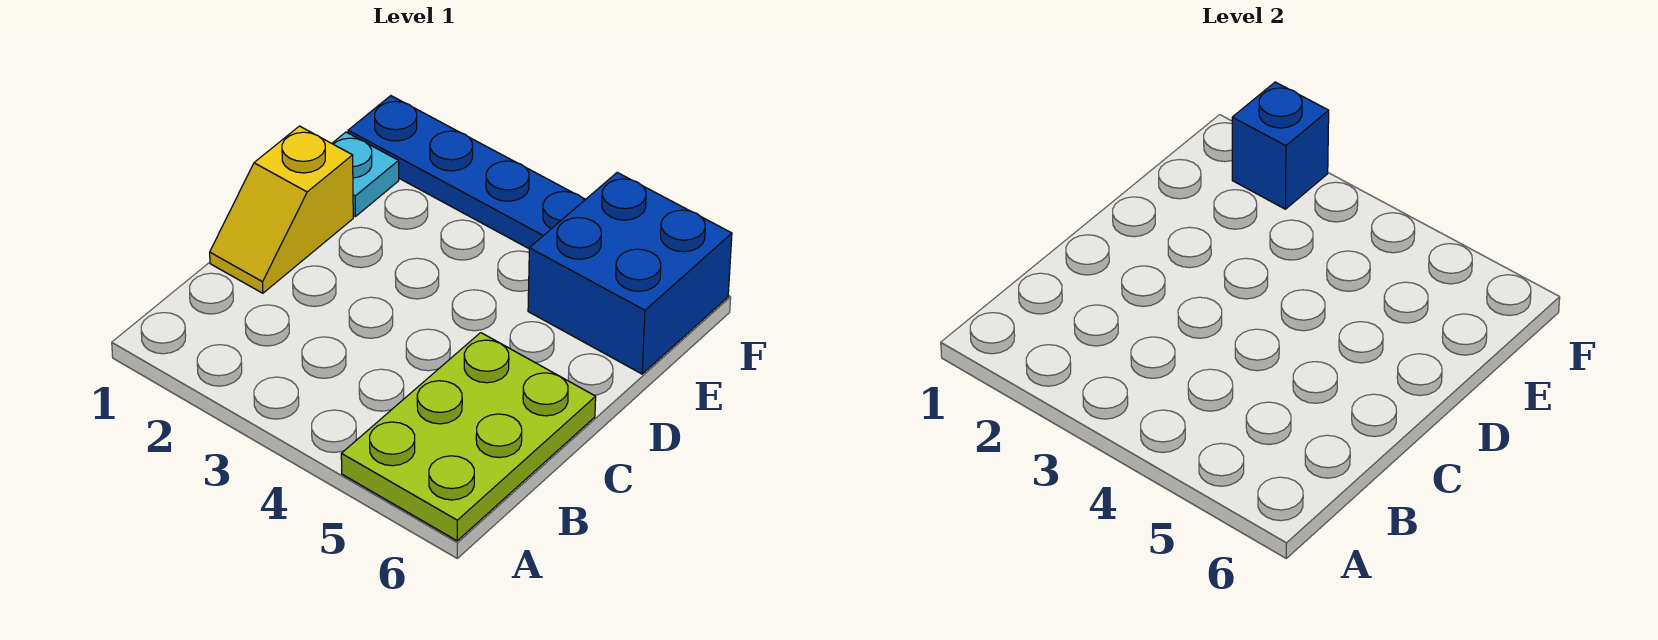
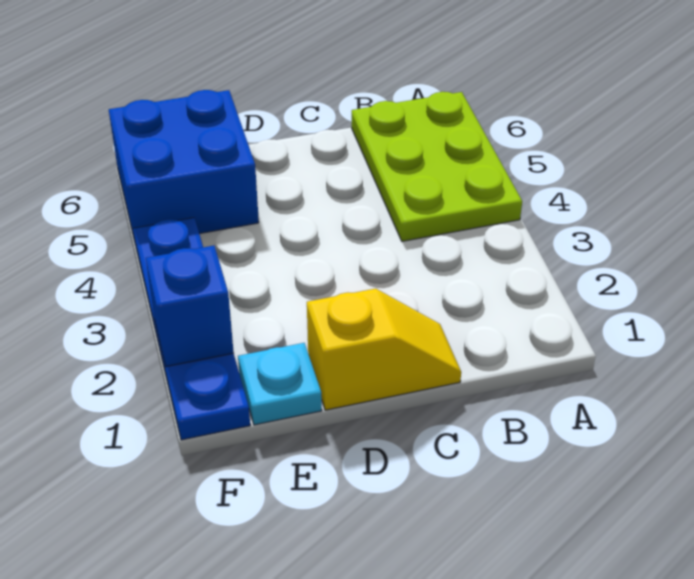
lime 2x3 plate [341,333,596,541] -> lime 2x3 plate turned to [352,92,522,241]

